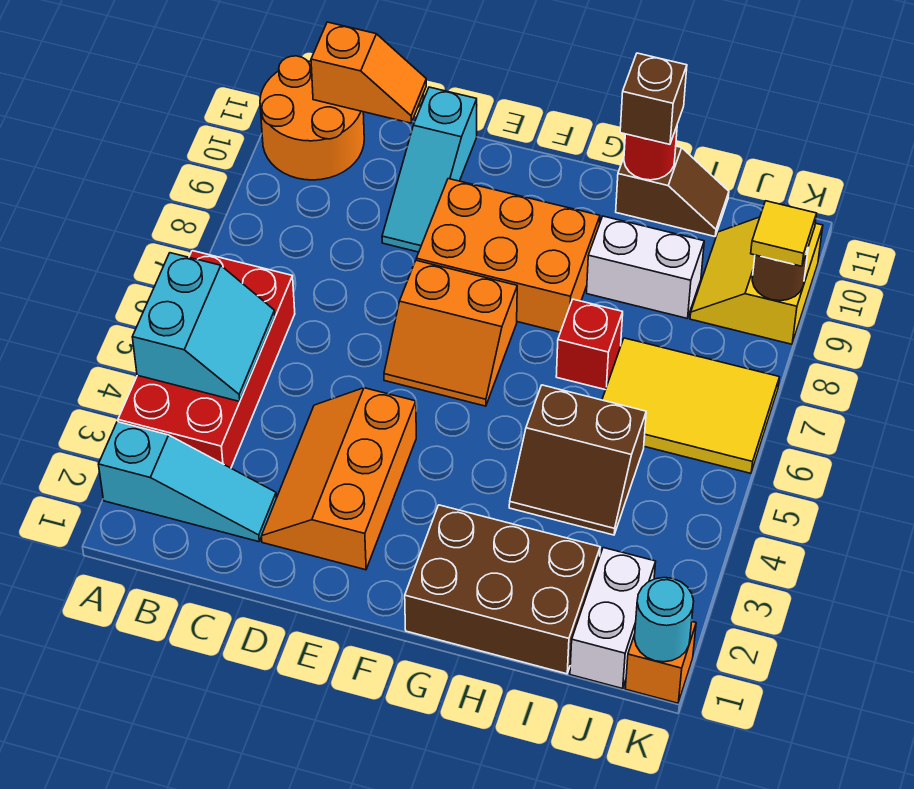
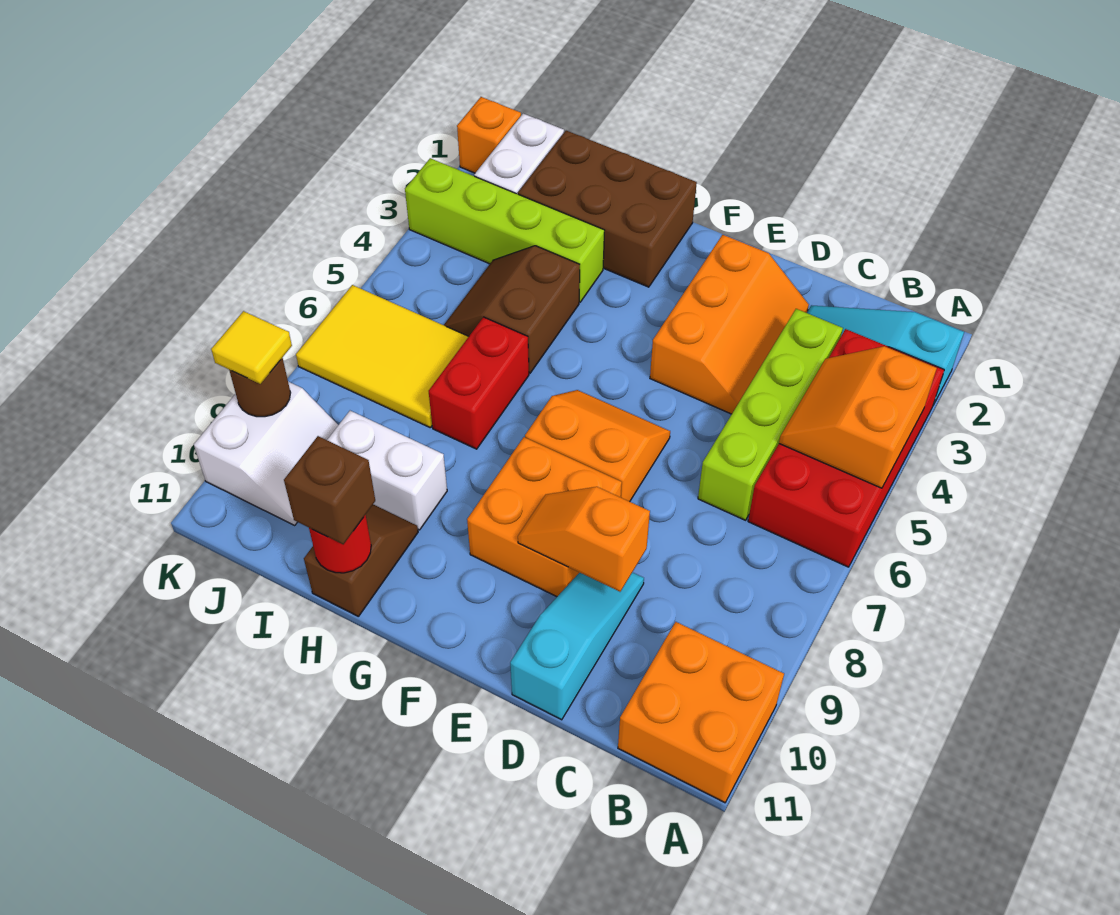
cyan 2x2 slope [132,253,275,401] -> orange 2x2 slope [779,346,937,488]
orange 2x2 round brick [260,56,364,180] -> orange 2x2 brick [618,622,784,803]
orange 1x2 slope [311,22,426,123] -> orange 1x2 slope moved to [518,487,650,592]
none -> lime 1x4 brick [698,309,843,520]
orange 2x3 brick [416,179,600,332] -> orange 2x2 brick [467,437,622,597]
none -> lime 1x4 brick [405,158,605,302]
brown 2x2 slope [509,385,646,535] -> brown 2x2 slope turned to [444,246,580,373]
red 1x1 brick [556,299,623,390] -> red 1x2 brick [429,317,529,449]
brown 1x2 slope [616,146,729,236] -> brown 1x2 slope turned to [304,504,418,616]
yellow 2x2 slope [690,217,823,344] -> white 2x2 slope [194,382,338,525]
cyan 1x1 round brick [635,578,694,662] -> none

